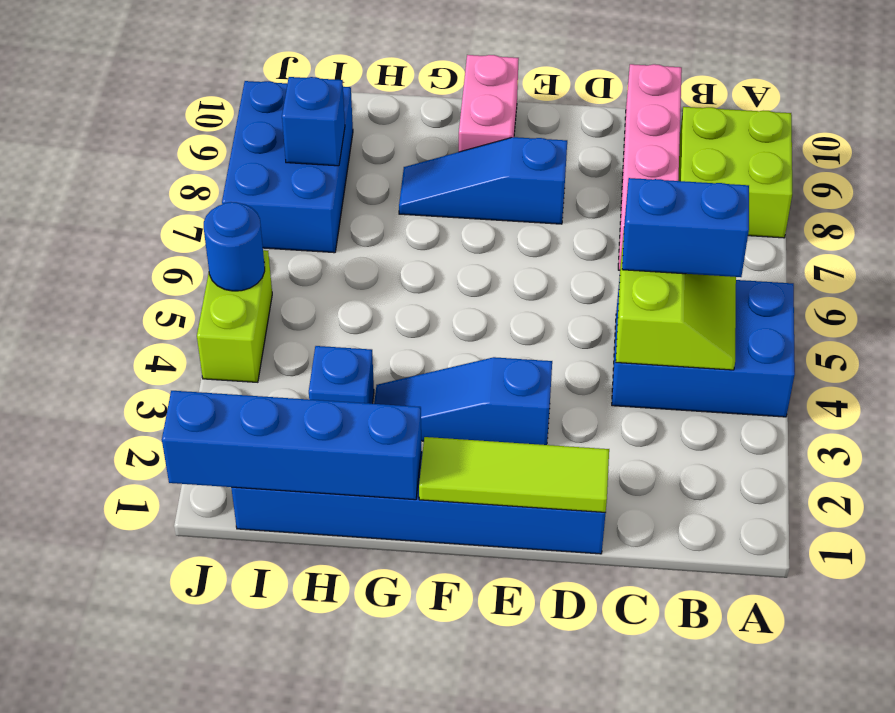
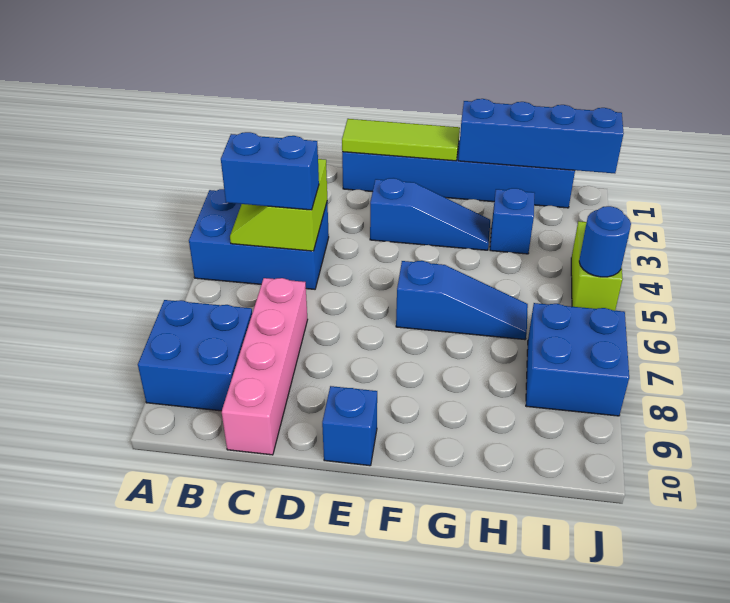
lime 2x2 brick [678,107,792,238] -> blue 2x2 brick [138,300,252,411]
blue 1x3 slope [399,137,567,224] -> blue 1x3 slope moved to [396,261,528,340]
pink 1x2 brick [459,55,519,152] -> none
blue 2x3 brick [222,81,353,253] -> blue 2x2 brick [526,303,629,416]
blue 1x1 brick [282,77,345,166] -> blue 1x1 brick moved to [322,386,377,466]

